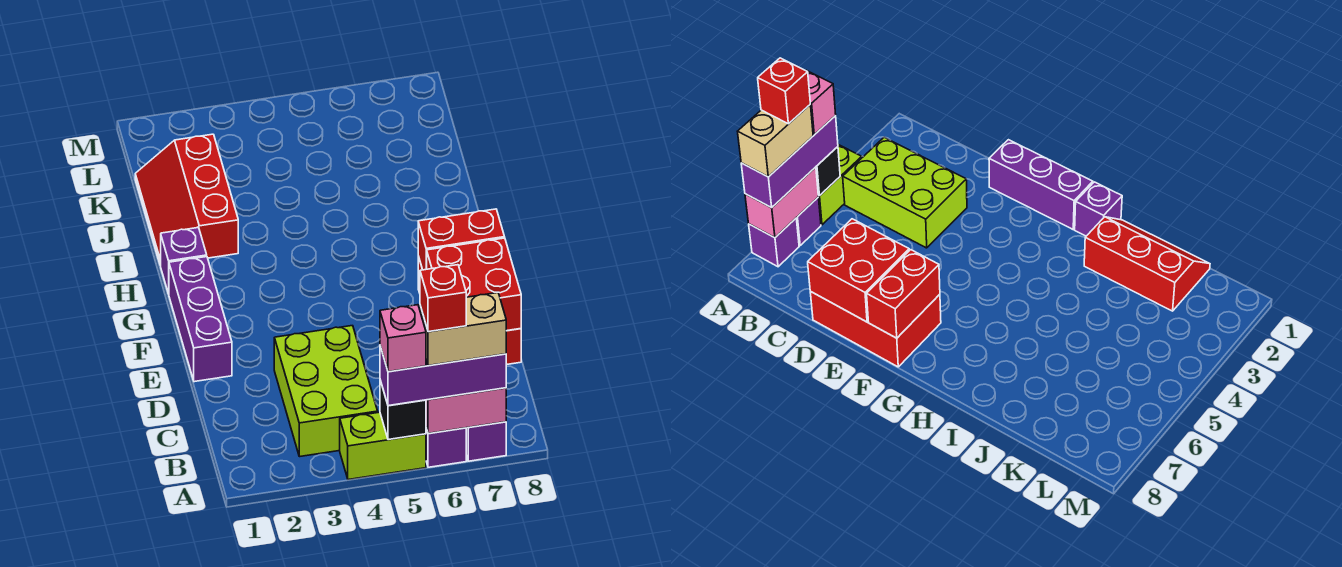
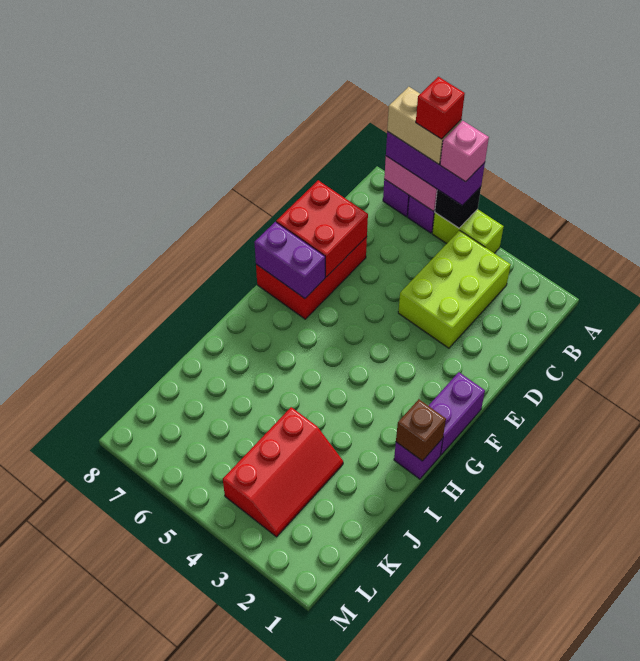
purple 1x3 brick [169,257,232,382] -> purple 1x2 brick [429,372,485,455]
red 1x2 brick [418,209,505,270] -> purple 1x2 brick [254,222,325,298]
none -> brown 1x1 brick [396,399,446,461]
red 2x3 slope [135,134,238,265] -> red 2x3 slope moved to [223,407,343,537]

